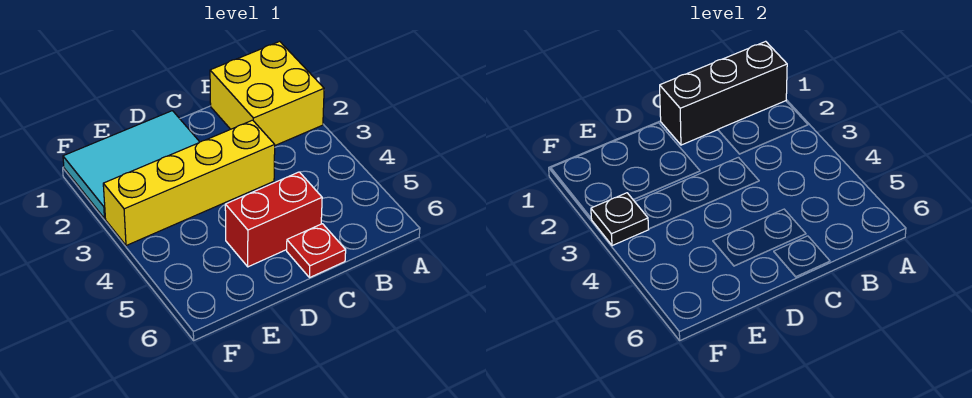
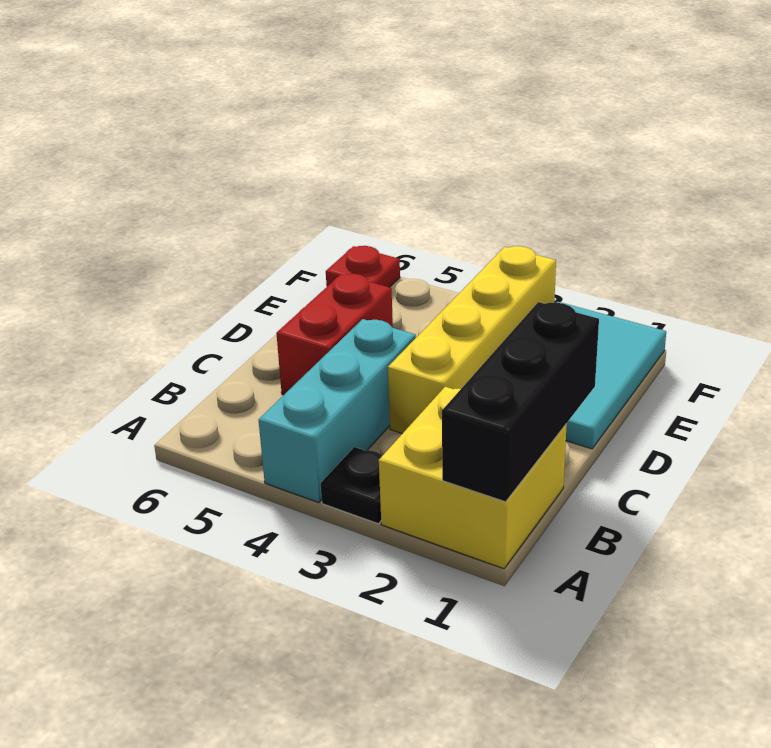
none -> cyan 1x3 brick [259,319,416,502]
red 1x1 plate [287,224,346,278] -> red 1x1 plate moved to [326,246,400,287]
black 1x1 plate [591,193,648,246] -> black 1x1 plate moved to [321,447,382,524]

